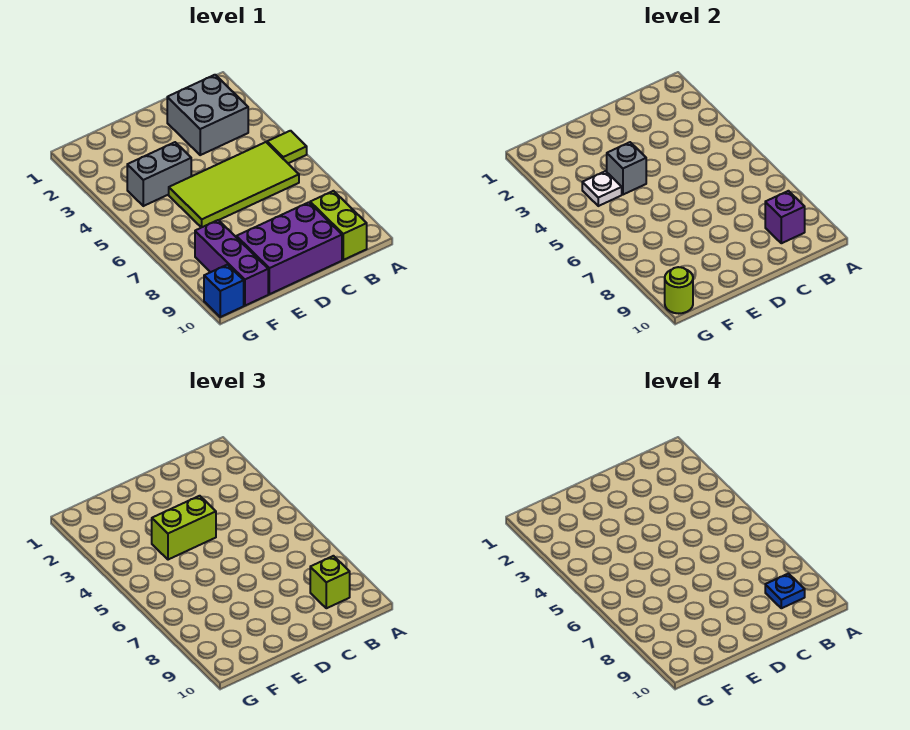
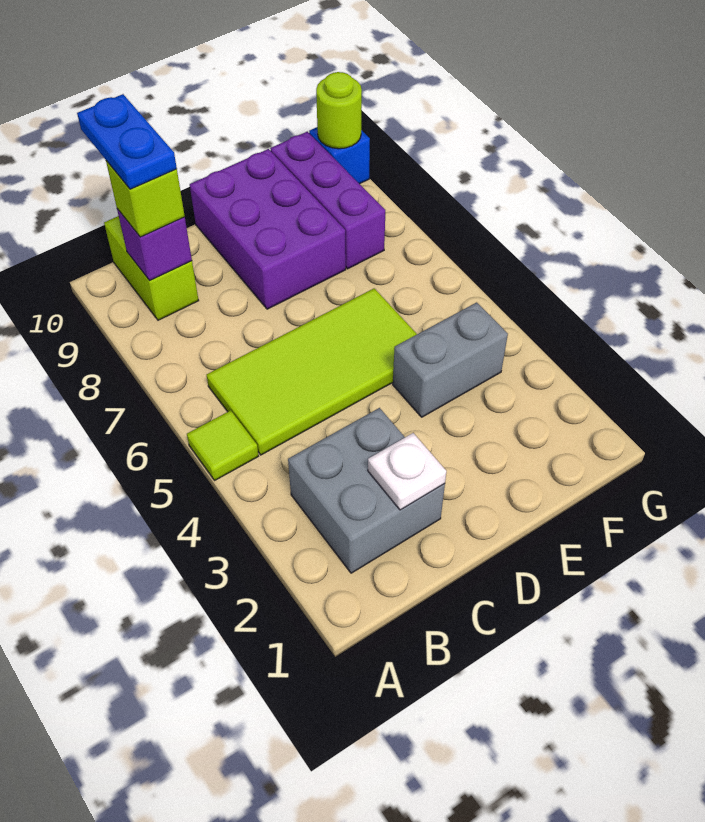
blue 1x1 plate [765,574,805,608] -> blue 1x2 plate [77,94,177,189]
purple 2x3 brick [236,202,342,294] -> purple 2x3 brick turned to [190,149,346,309]
lime 1x2 brick [152,496,216,560] -> none
grey 1x1 brick [607,142,646,195] -> none
white 1x1 plate [582,171,622,206] -> white 1x1 plate moved to [368,433,446,510]

